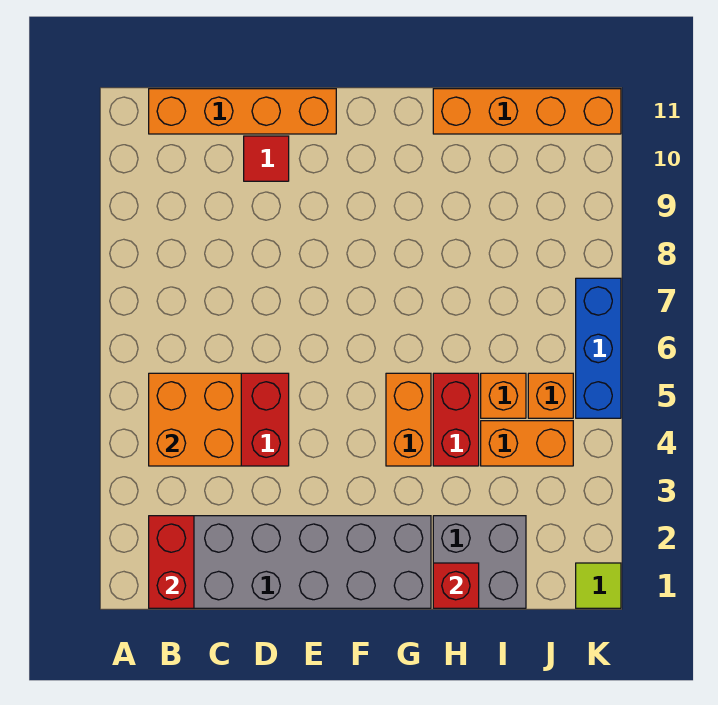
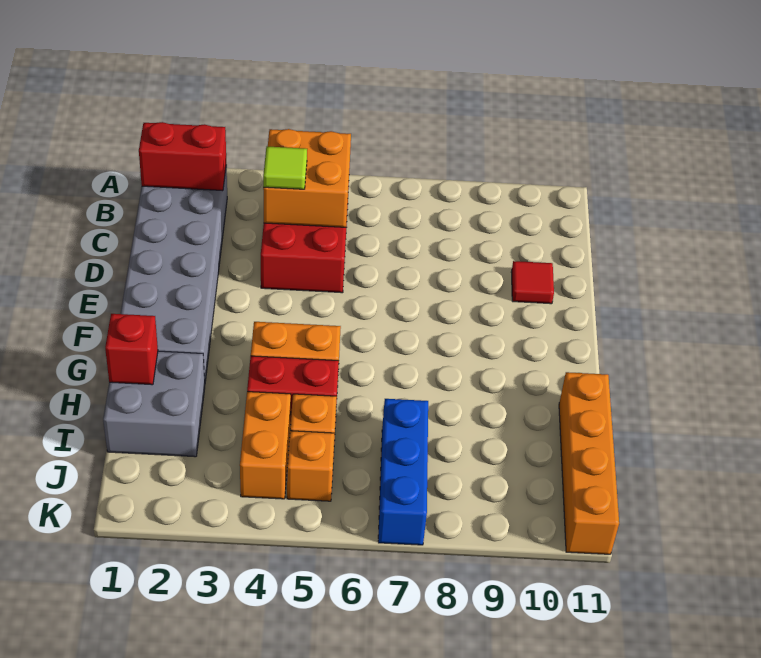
orange 1x4 brick [149,89,336,134] -> none
lime 1x1 tile [576,563,621,608] -> lime 1x1 tile moved to [263,146,307,189]
blue 1x3 brick [576,278,621,418] -> blue 1x3 brick turned to [378,399,428,545]

